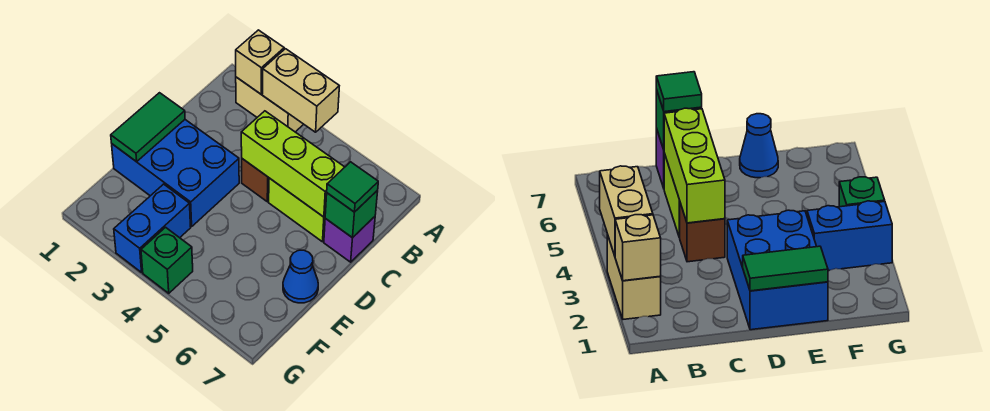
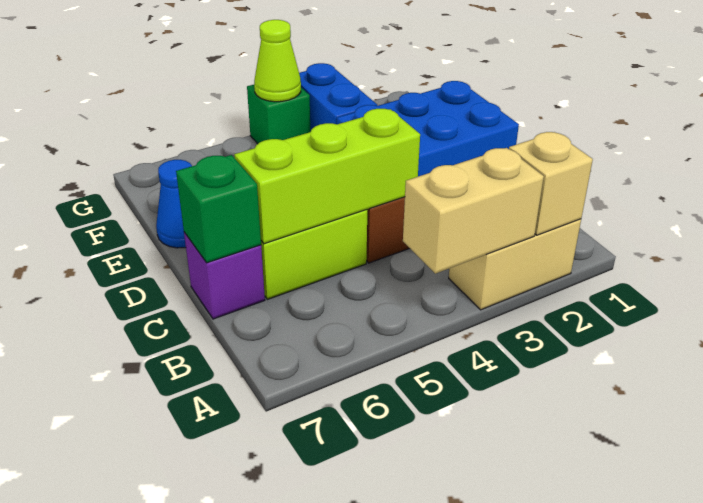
green 1x1 tile [327,162,378,212] -> none
green 1x2 tile [111,93,185,162] -> none
none -> lime 1x1 cone [254,20,301,102]

